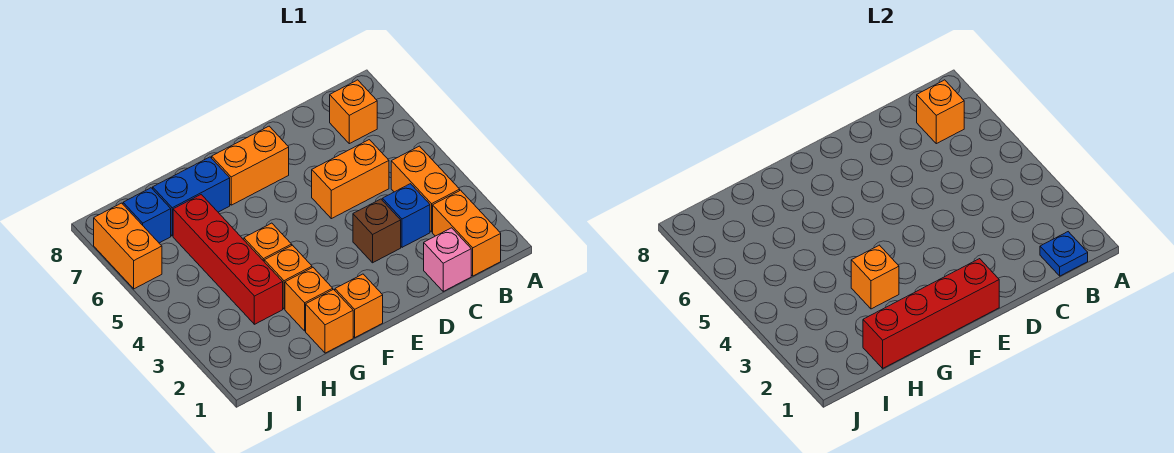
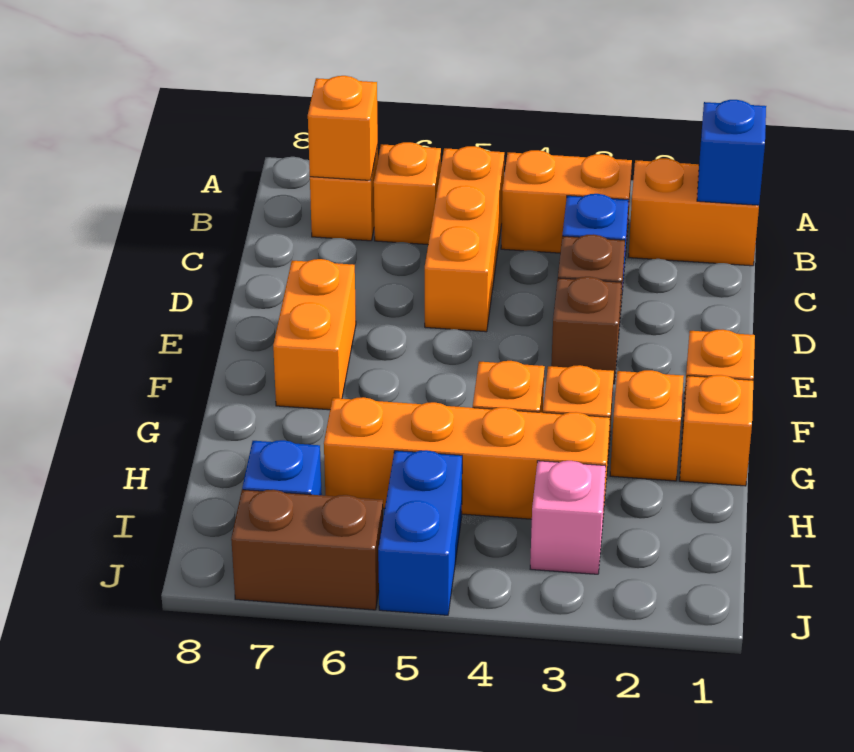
blue 1x1 plate [1040,232,1088,276] -> blue 1x1 brick [697,100,766,205]
pink 1x1 brick [424,228,471,291] -> pink 1x1 brick moved to [530,461,606,574]
orange 1x2 brick [312,140,389,219] -> orange 1x3 brick [425,146,504,332]
red 1x4 brick [863,259,999,368] -> none
none -> brown 1x1 brick [551,277,622,384]
orange 1x1 brick [851,245,899,309] -> orange 1x1 brick moved to [374,142,441,244]
blue 1x2 brick [153,157,230,236] -> blue 1x2 brick moved to [378,450,462,615]
red 1x4 brick [173,195,283,324] -> orange 1x4 brick [324,397,610,519]
orange 1x2 brick [94,203,162,289] -> brown 1x2 brick [231,490,383,610]

